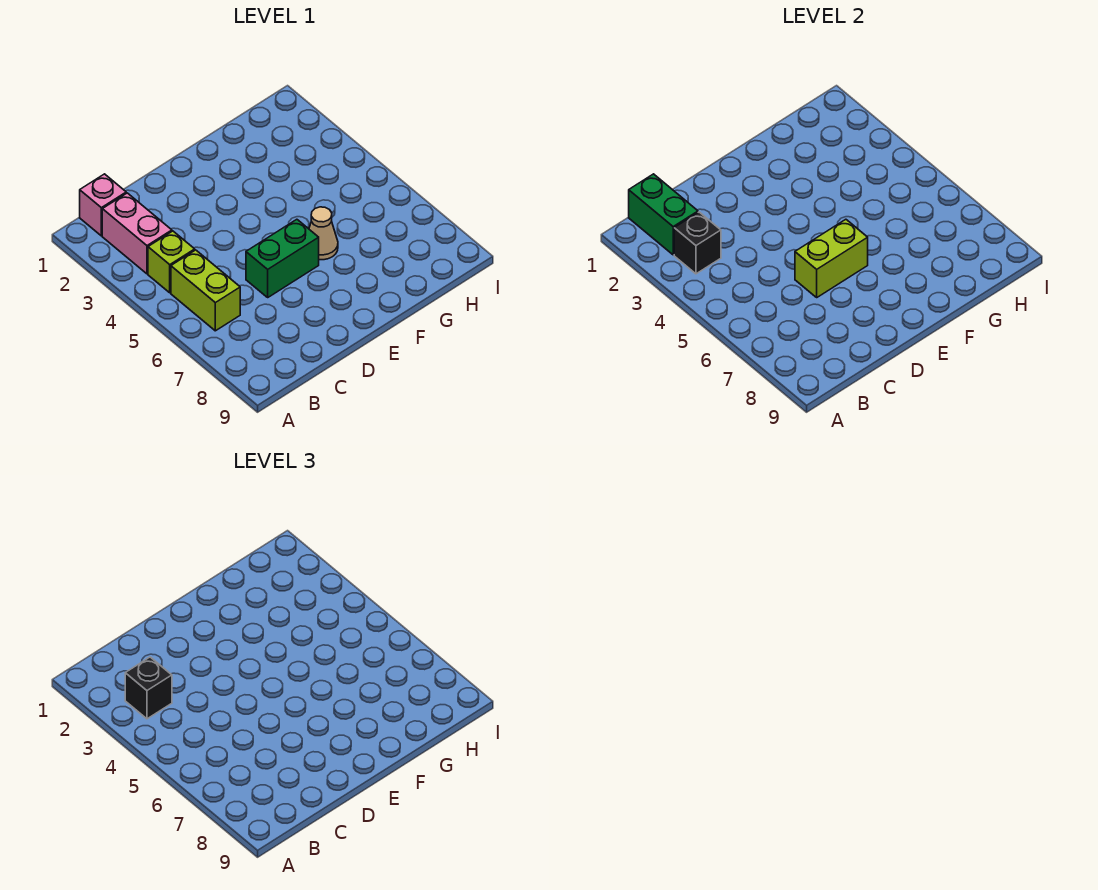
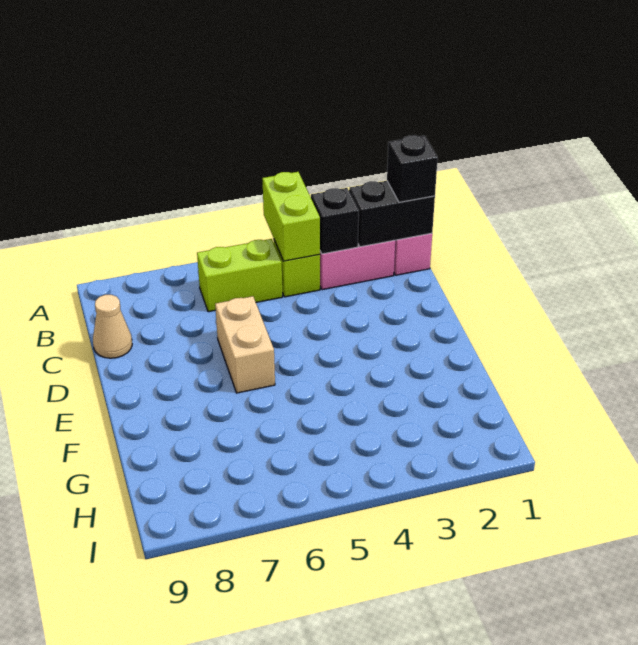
green 1x2 brick [629,174,698,255] -> black 1x2 brick [349,181,435,247]
black 1x1 brick [125,657,172,719] -> black 1x1 brick moved to [387,135,438,202]
green 1x2 brick [246,219,319,297] -> tan 1x2 brick [215,296,275,393]
lime 1x2 brick [795,219,868,297] -> lime 1x2 brick moved to [262,172,320,261]
tan 1x1 cone [309,207,338,260] -> tan 1x1 cone moved to [93,295,132,358]

